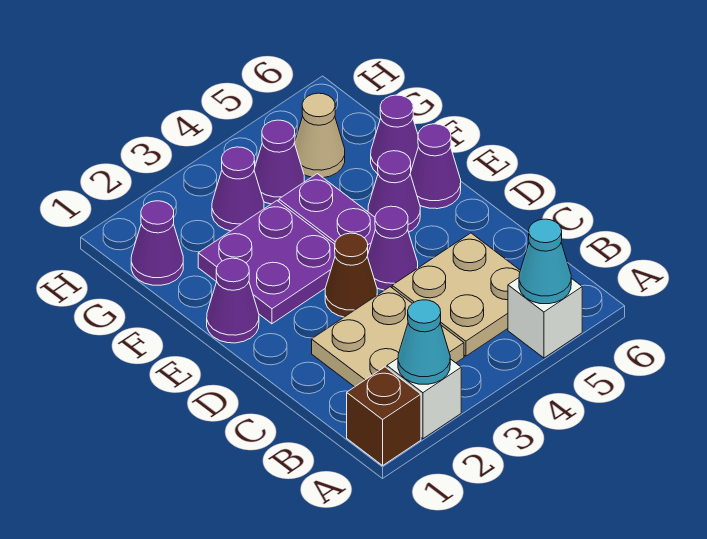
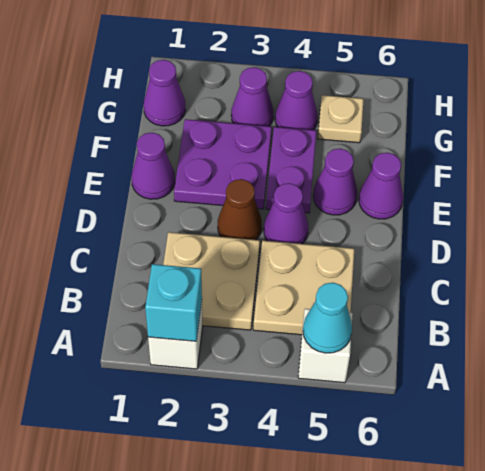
brown 1x1 brick [347,367,421,465] -> none
cyan 1x1 cone [398,300,450,384] -> cyan 1x1 brick [145,264,202,341]
purple 1x1 cone [371,95,418,174] -> none
tan 1x1 cone [295,93,345,178] -> tan 1x1 plate [318,95,364,143]

